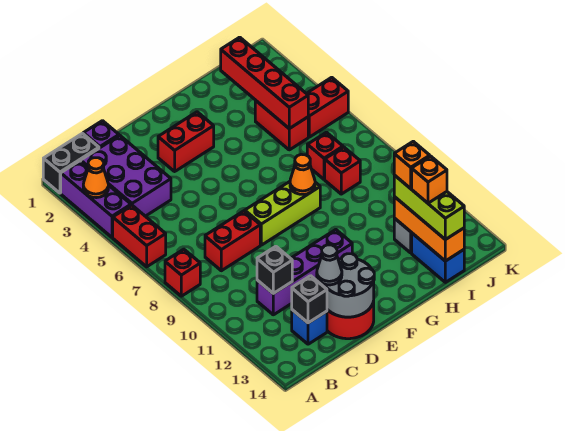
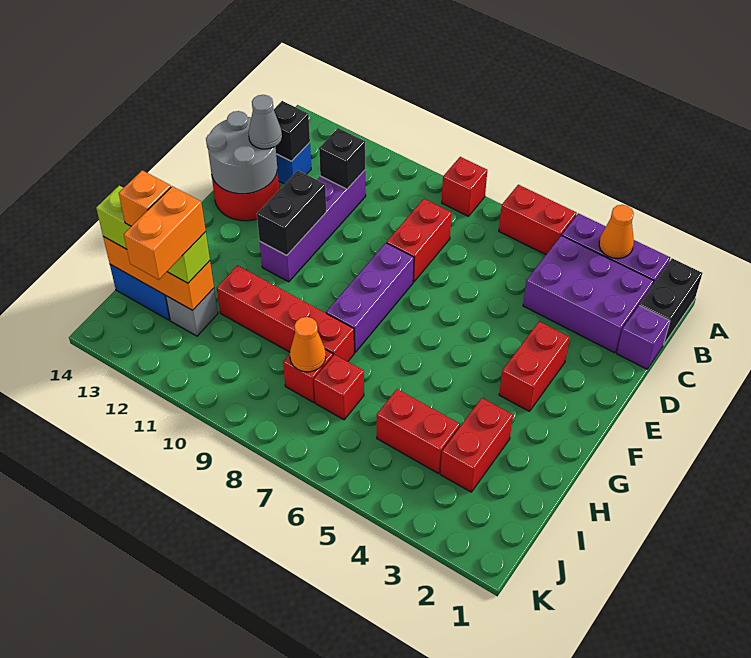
lime 1x3 brick [245,182,320,245] -> purple 1x3 brick [326,243,414,352]
none -> black 1x2 brick [257,171,326,255]
orange 1x1 cone [290,154,315,195] -> orange 1x1 cone moved to [290,317,326,372]
red 1x4 brick [221,37,308,129] -> red 1x4 brick moved to [217,265,354,362]
orange 1x1 brick [394,141,430,189] -> orange 1x2 brick [124,186,206,280]
red 1x2 brick [306,77,348,137] -> red 1x2 brick moved to [440,398,513,492]

